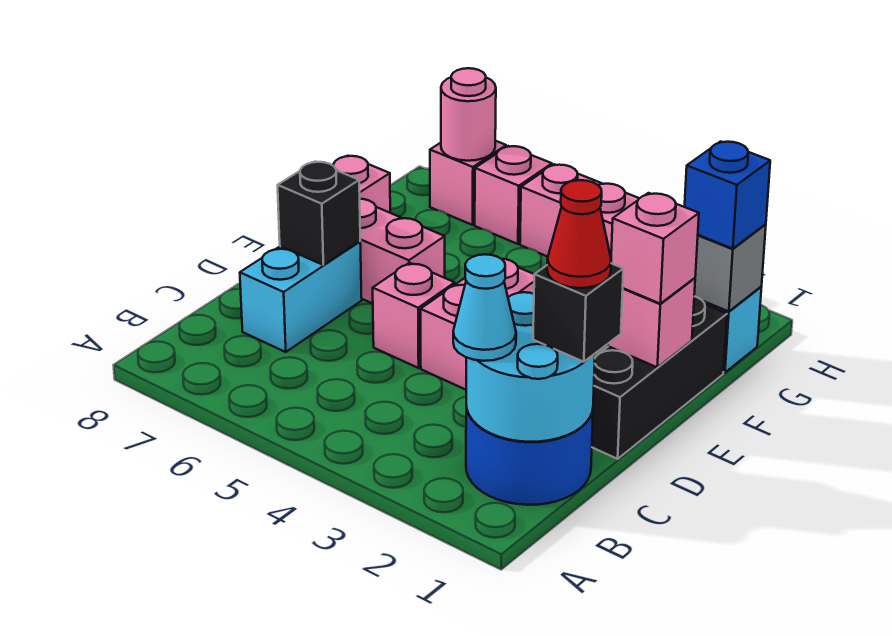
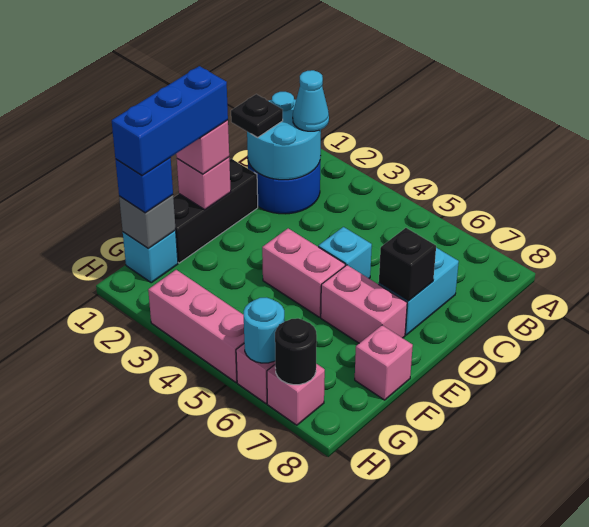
black 1x1 brick [533,263,623,362] -> black 1x1 plate [231,94,283,138]
red 1x1 cone [547,180,611,288] -> none
pink 1x2 brick [421,259,534,390] -> pink 1x2 brick turned to [262,228,345,317]
pink 1x1 brick [373,263,455,368] -> cyan 1x1 brick [318,227,372,278]
none -> blue 1x3 brick [112,66,228,176]
none -> cyan 1x1 round brick [244,298,284,363]
pink 1x1 round brick [441,68,496,161] -> black 1x1 round brick [275,318,317,385]

